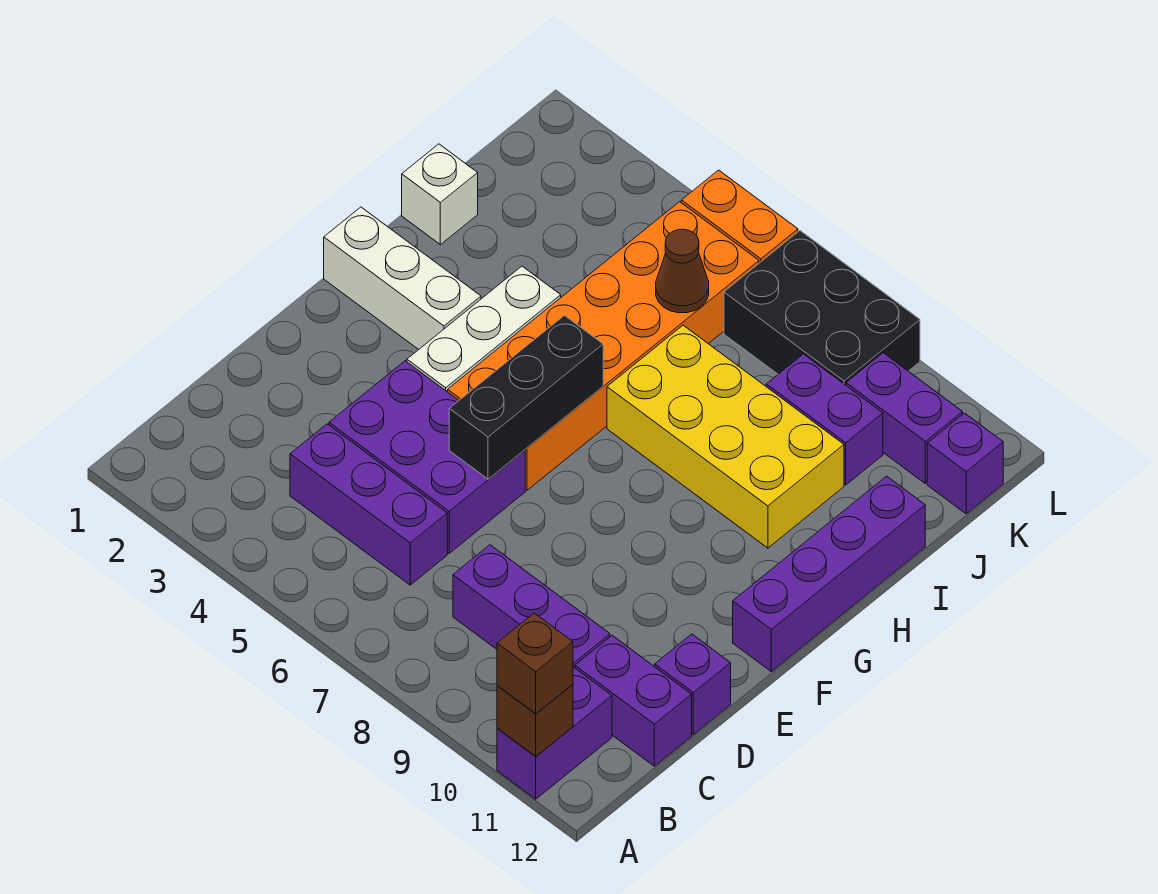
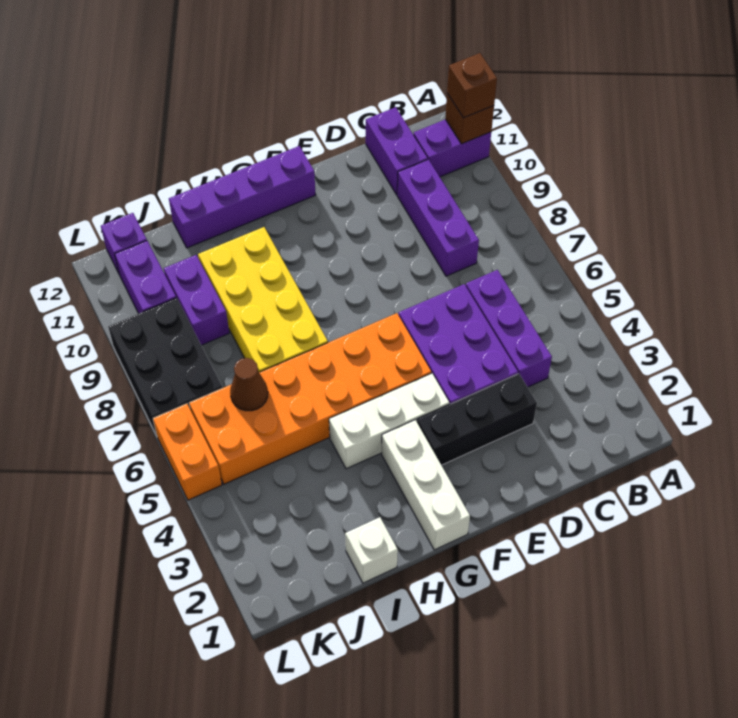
purple 1x1 brick [655,634,731,735] -> none
black 1x3 brick [449,315,603,479] -> black 1x3 brick moved to [417,374,537,465]

